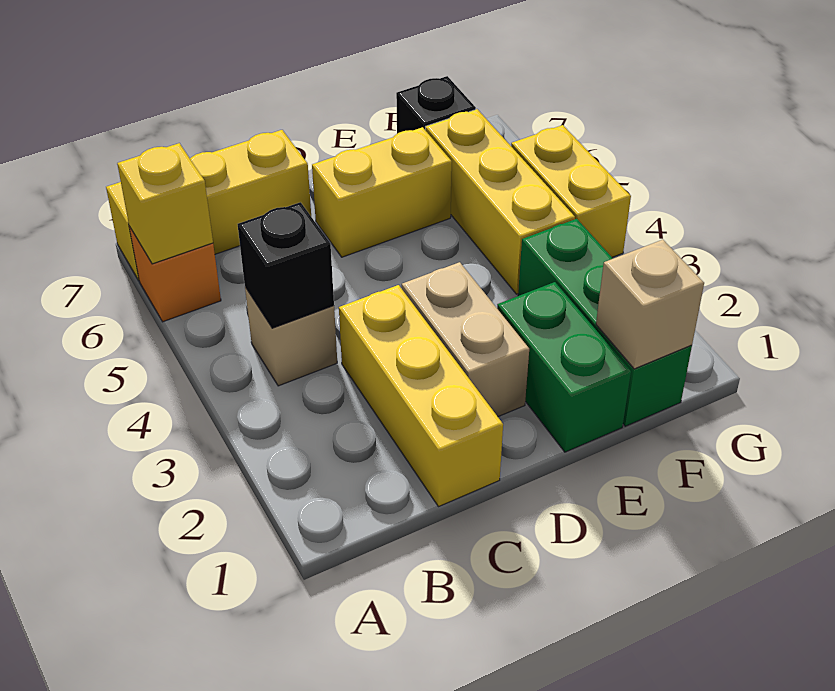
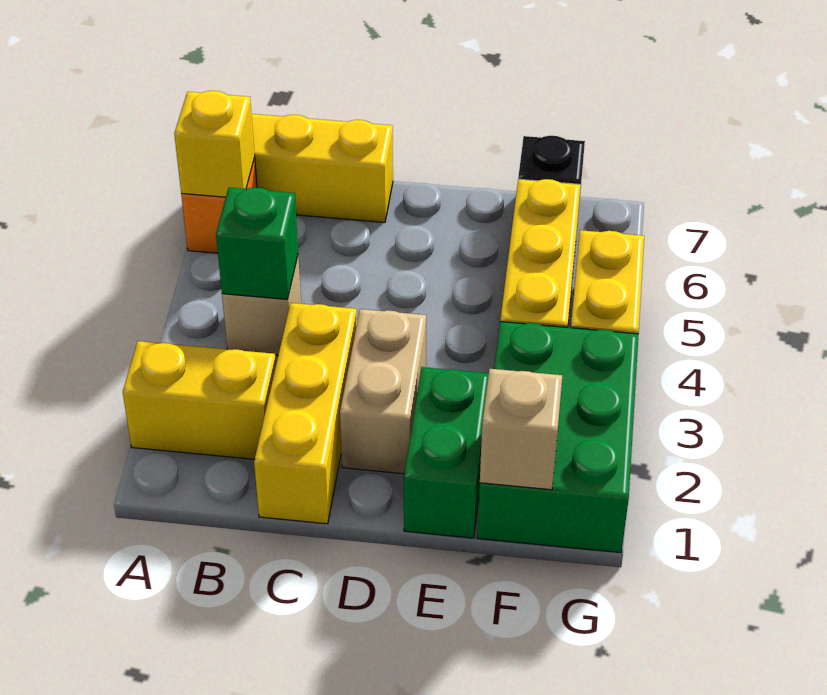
black 1x1 brick [238,202,334,328] -> green 1x1 brick [216,187,298,300]
yellow 1x2 brick [312,127,452,257] -> yellow 1x2 brick moved to [123,341,276,459]
green 1x3 brick [518,219,692,426] -> green 2x3 brick [477,322,639,553]

